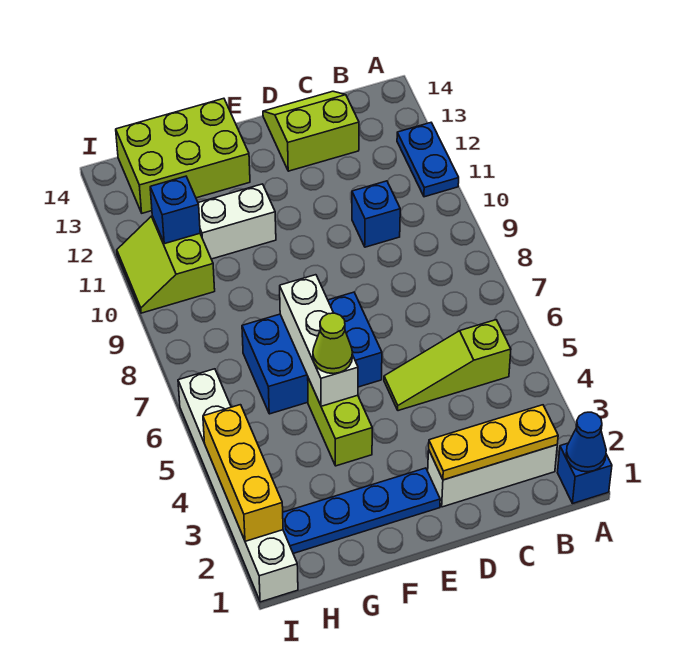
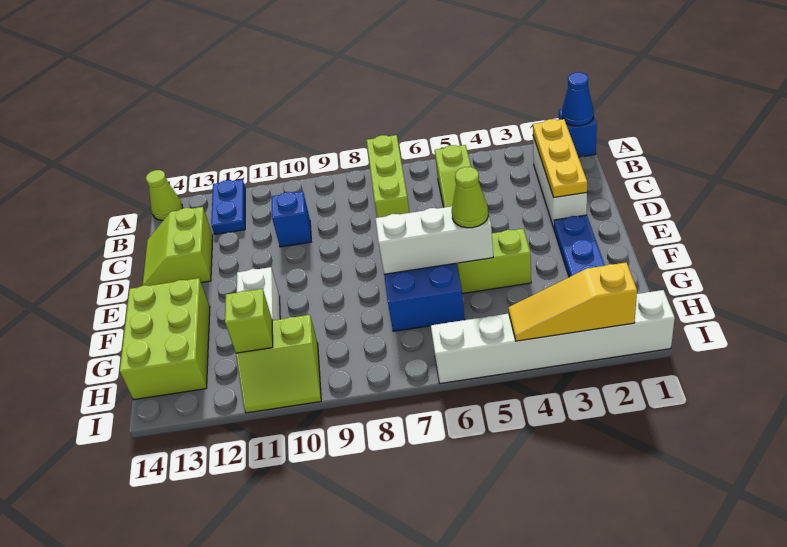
none -> lime 1x3 brick [367,135,409,218]
blue 1x2 plate [397,123,459,197] -> blue 1x2 plate turned to [211,179,245,234]
none -> lime 1x1 cone [146,170,183,221]
blue 1x1 brick [150,176,200,244] -> lime 1x1 brick [225,289,273,353]
yellow 1x3 brick [203,405,283,541] -> yellow 1x3 slope [509,262,637,341]

